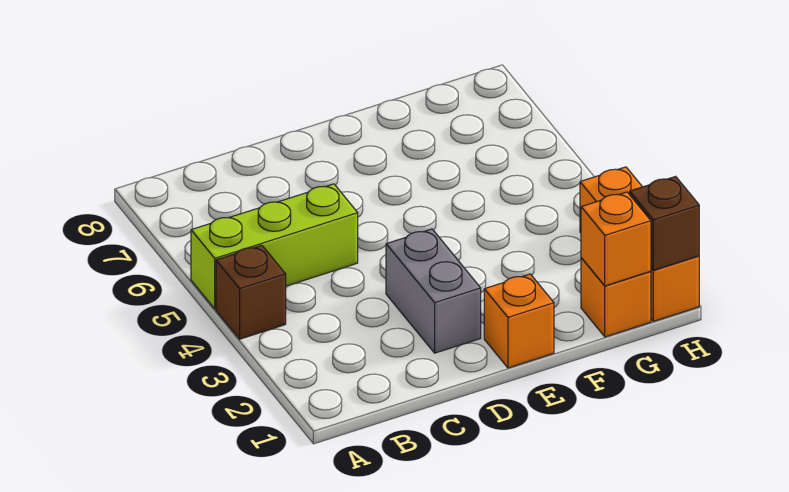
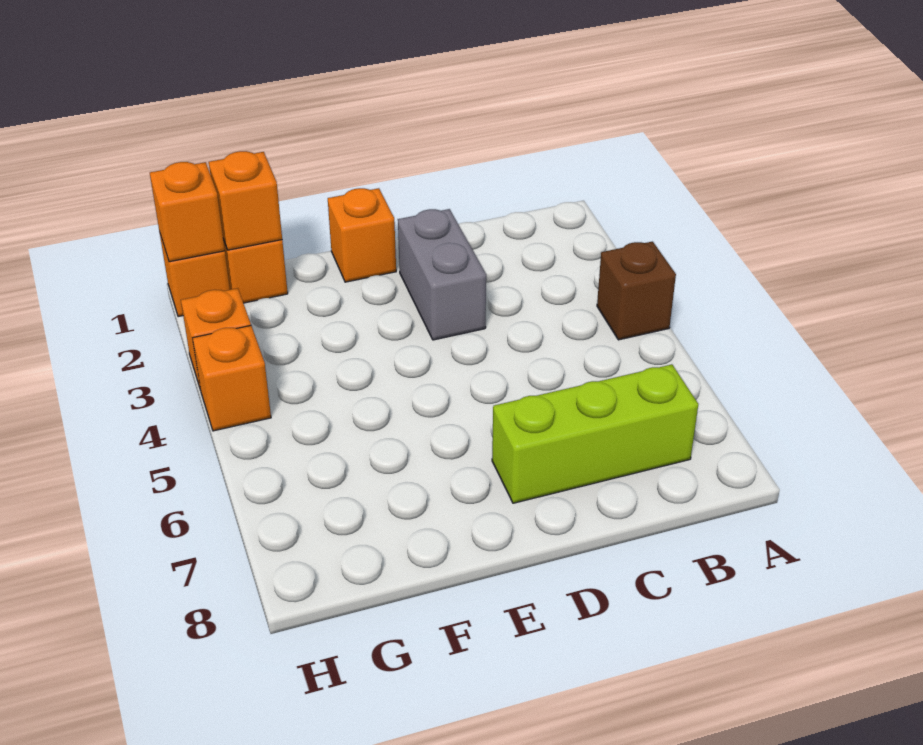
lime 1x3 brick [191,184,358,309] -> lime 1x3 brick moved to [492,364,698,503]
brown 1x1 brick [630,176,699,270] -> orange 1x1 brick [150,162,225,262]
none -> orange 1x1 brick [193,326,271,431]

